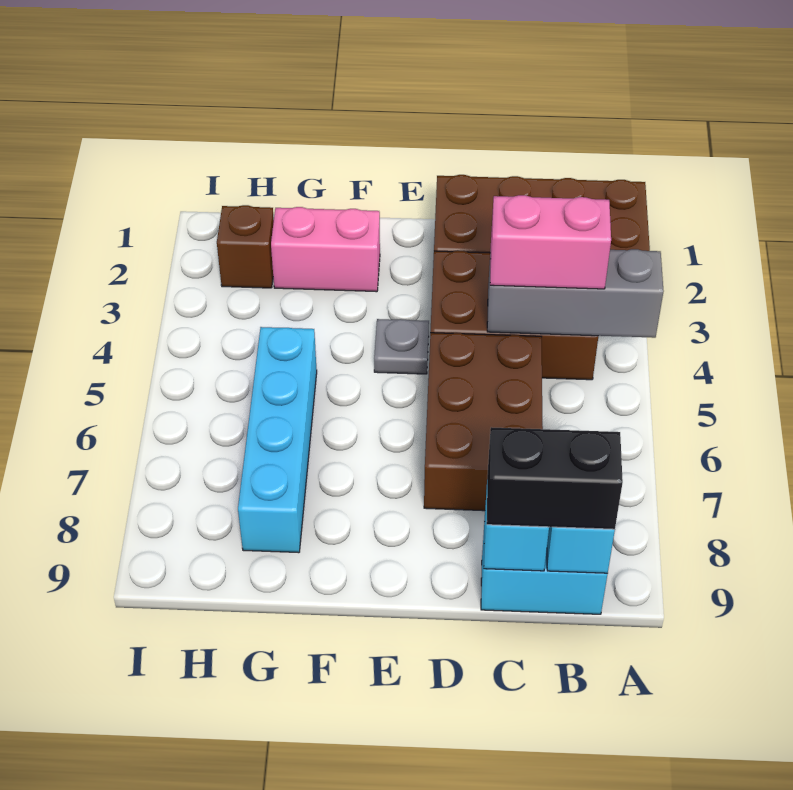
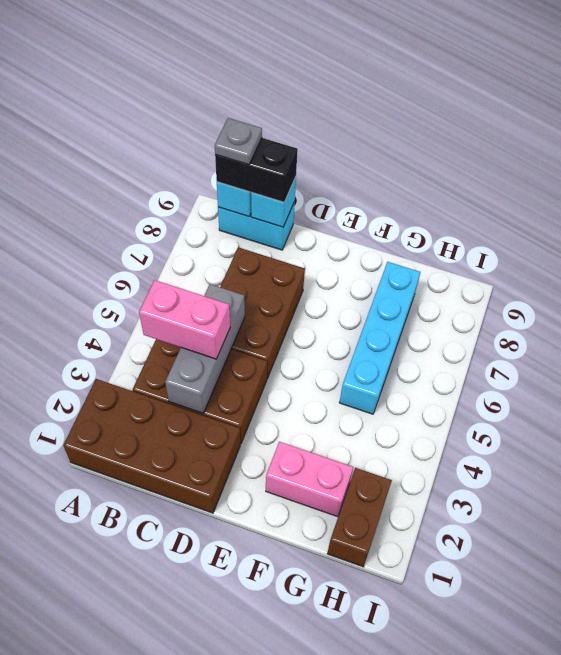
grey 1x3 brick [487,249,663,338] -> grey 1x3 brick turned to [165,284,245,414]
grey 1x1 plate [374,319,429,374] -> grey 1x1 plate moved to [215,118,262,165]
brown 1x1 brick [217,205,274,288] -> brown 1x2 brick [327,468,392,567]

